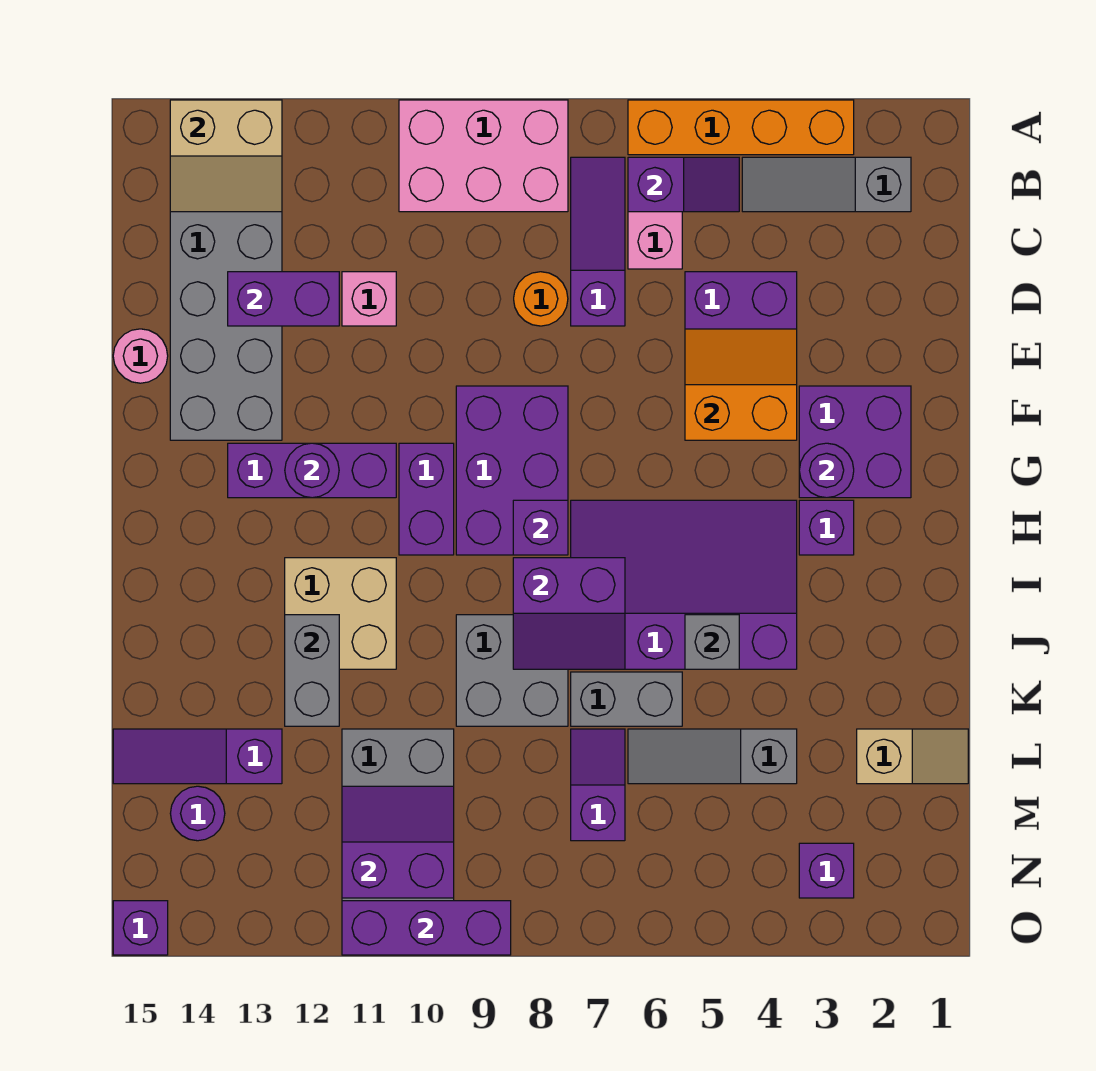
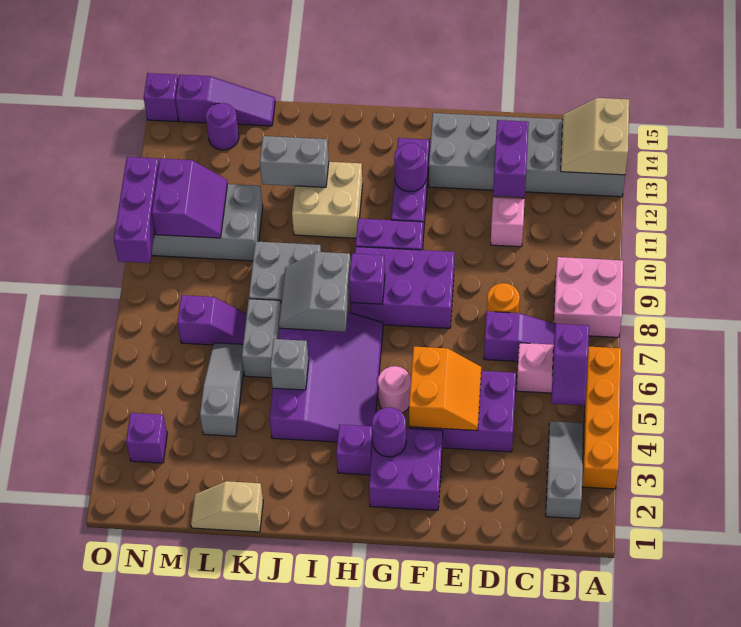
pink 2x3 brick [399,100,568,212] -> pink 2x2 brick [554,257,623,337]
pink 1x1 round brick [113,329,168,383] -> pink 1x1 round brick moved to [378,366,411,413]
purple 2x2 slope [513,558,625,669] -> grey 2x2 slope [279,252,351,332]
tan 1x2 slope [857,729,968,784] -> tan 1x2 slope turned to [191,481,263,532]
purple 1x3 slope [113,729,282,784] -> purple 1x3 slope turned to [176,75,275,126]

